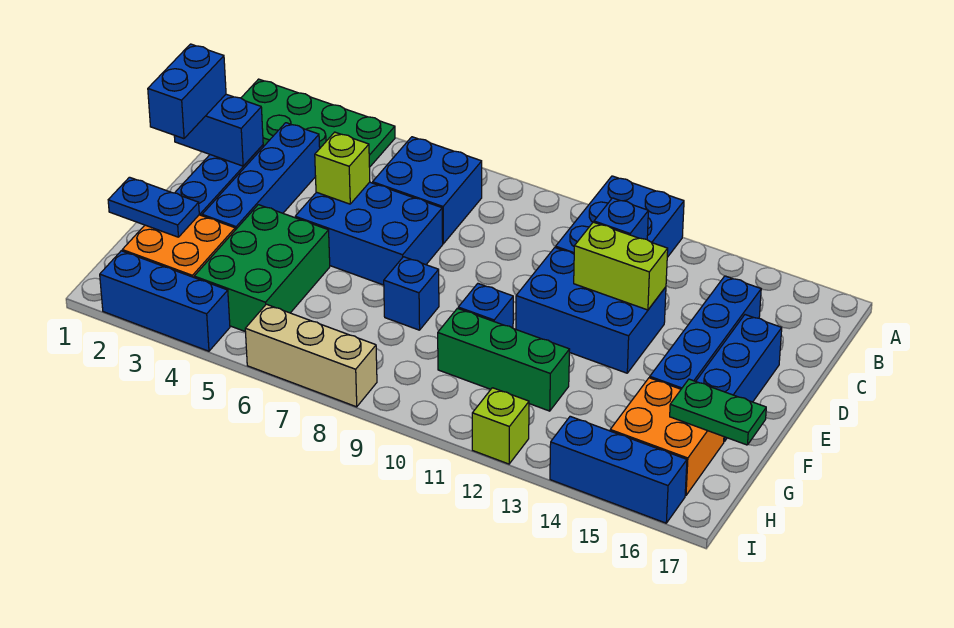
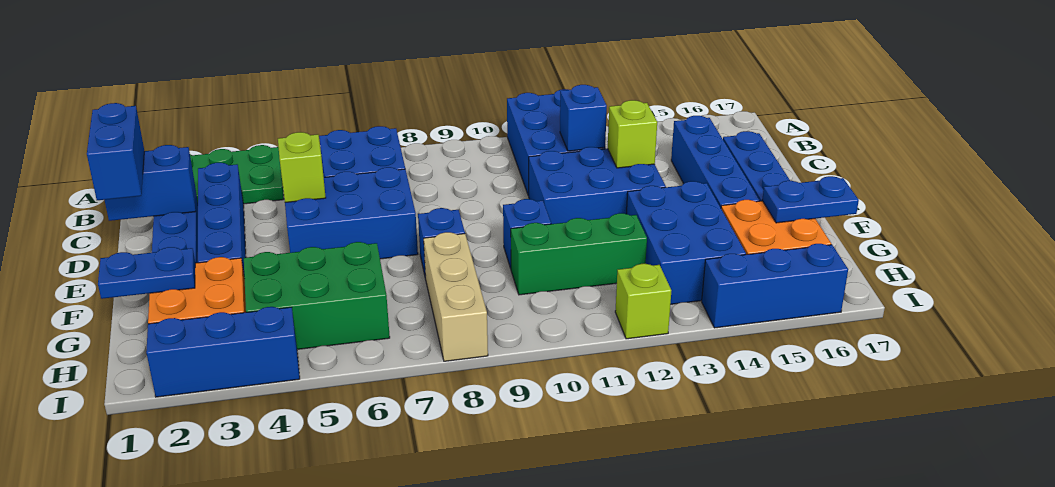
lime 1x2 brick [574,222,668,310] -> lime 1x1 brick [608,100,657,168]
green 2x3 brick [194,205,330,331] -> green 2x3 brick turned to [244,242,390,349]
none -> blue 2x3 brick [626,181,746,304]
green 1x2 plate [670,379,766,445] -> blue 1x2 plate [762,176,859,223]
tan 1x3 brick [245,304,377,407] -> tan 1x3 brick turned to [424,232,488,361]

